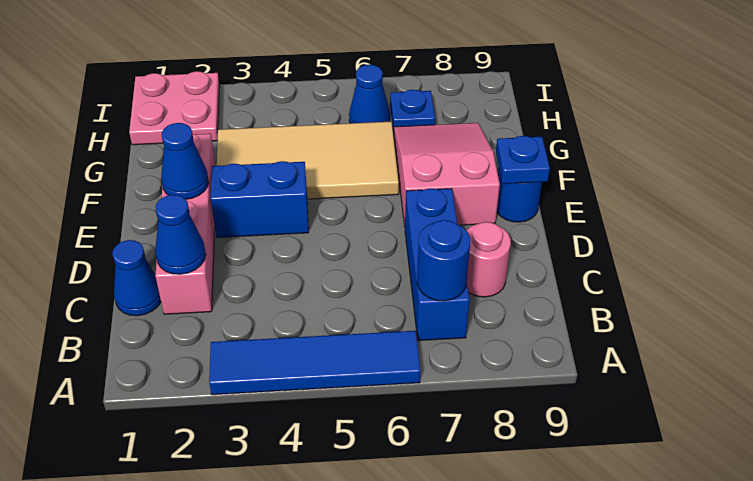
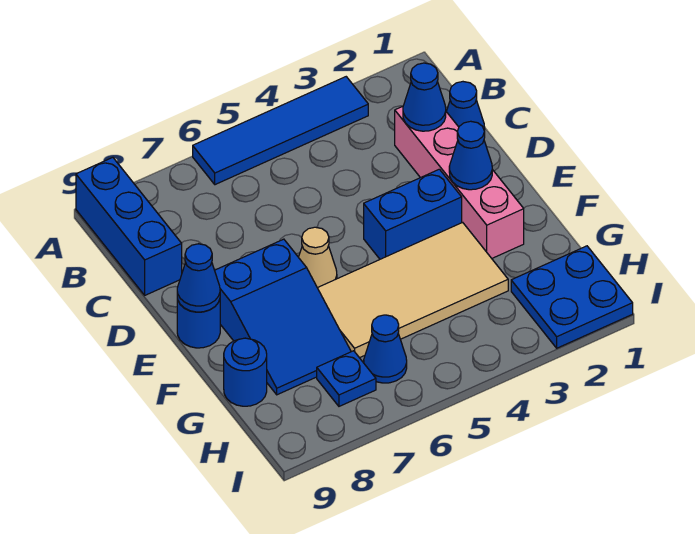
blue 1x3 brick [405,188,470,341] -> blue 1x3 brick moved to [76,157,182,295]
blue 1x1 round brick [417,220,470,301] -> blue 1x1 round brick moved to [224,338,267,406]
pink 1x1 round brick [466,222,511,297] -> none
none -> tan 1x1 cone [299,227,337,288]
pink 2x3 slope [394,123,500,226] -> blue 2x3 slope [215,239,351,395]
blue 1x1 plate [496,136,550,184] -> blue 1x1 cone [177,244,220,312]
pink 2x2 plate [129,71,220,145] -> blue 2x2 plate [511,246,633,348]

